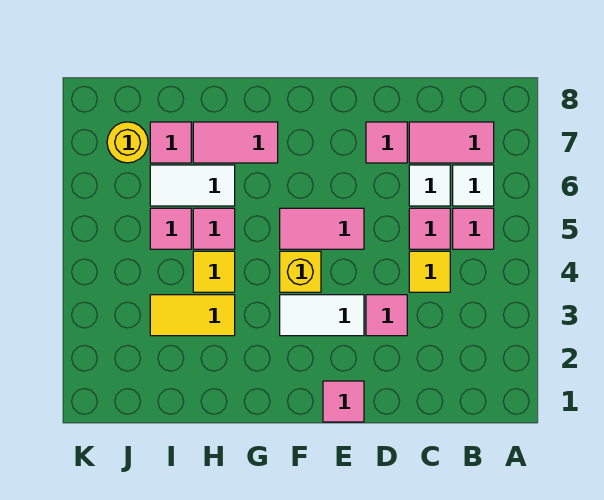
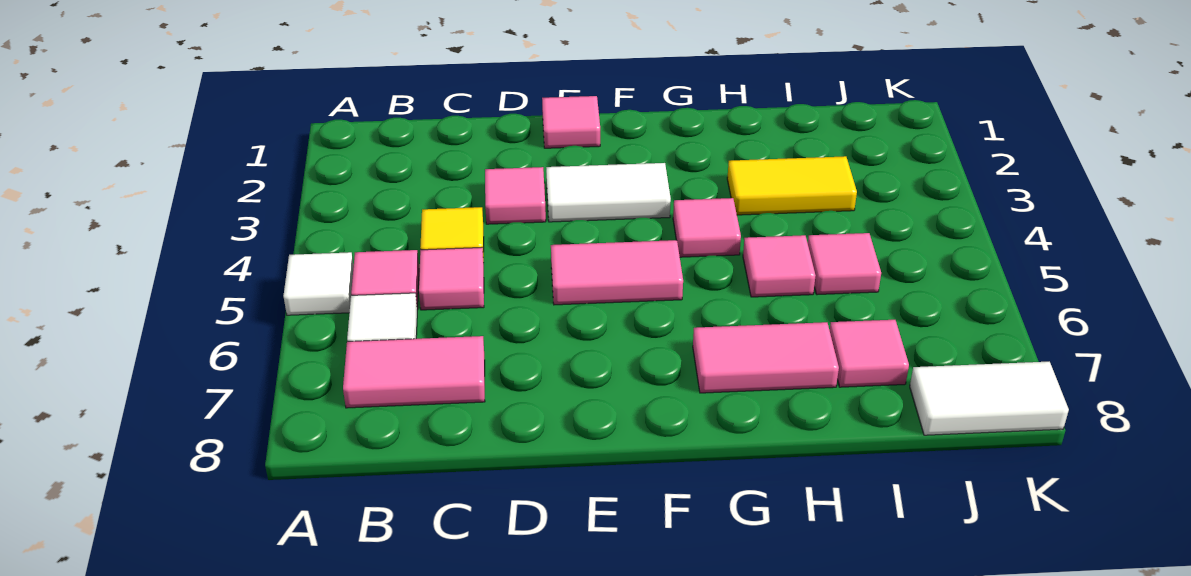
white 1x1 tile [409,165,450,206] -> white 1x1 tile moved to [283,252,354,315]
pink 1x1 tile [366,122,407,163] -> pink 1x1 tile moved to [673,198,741,257]
yellow 1x1 brick [280,251,321,292] -> none
yellow 1x1 tile [193,251,235,292] -> none
white 1x2 tile [150,165,235,206] -> white 1x2 tile moved to [910,362,1069,435]
yellow 1x1 round brick [107,122,148,163] -> none

